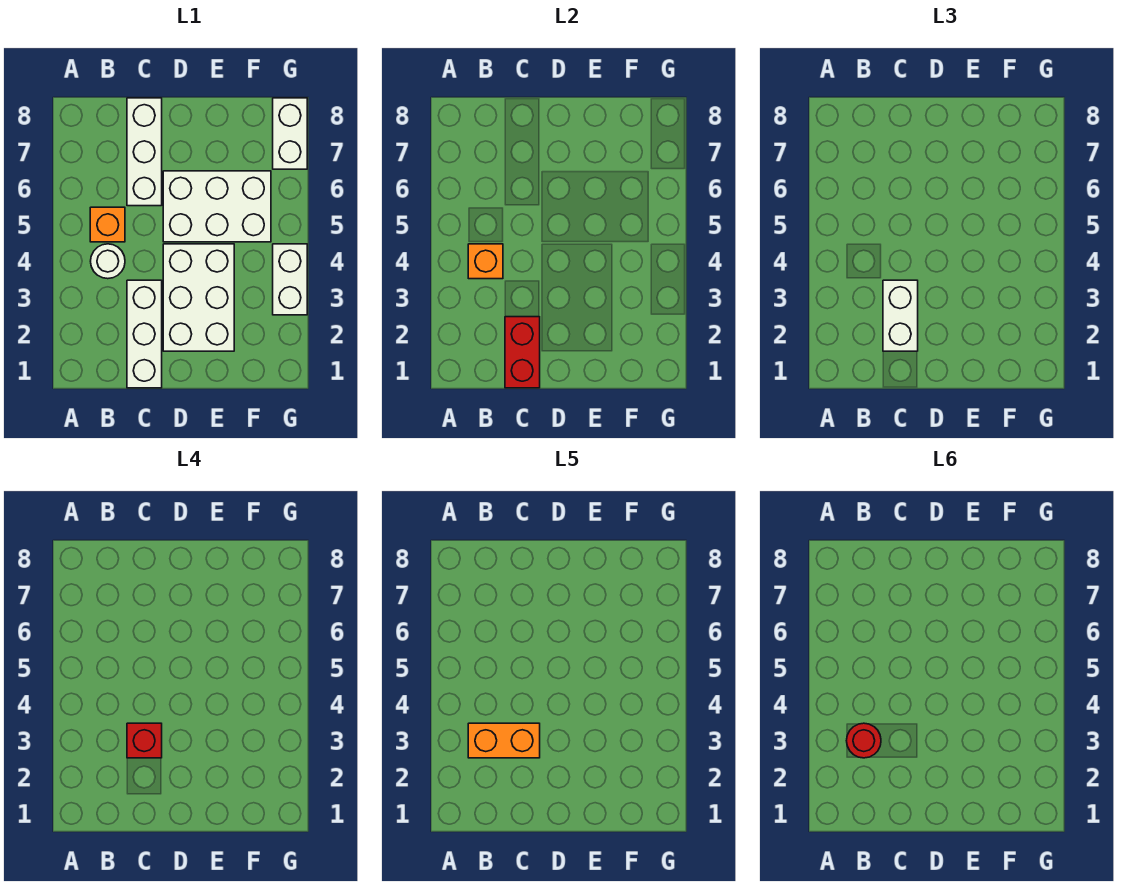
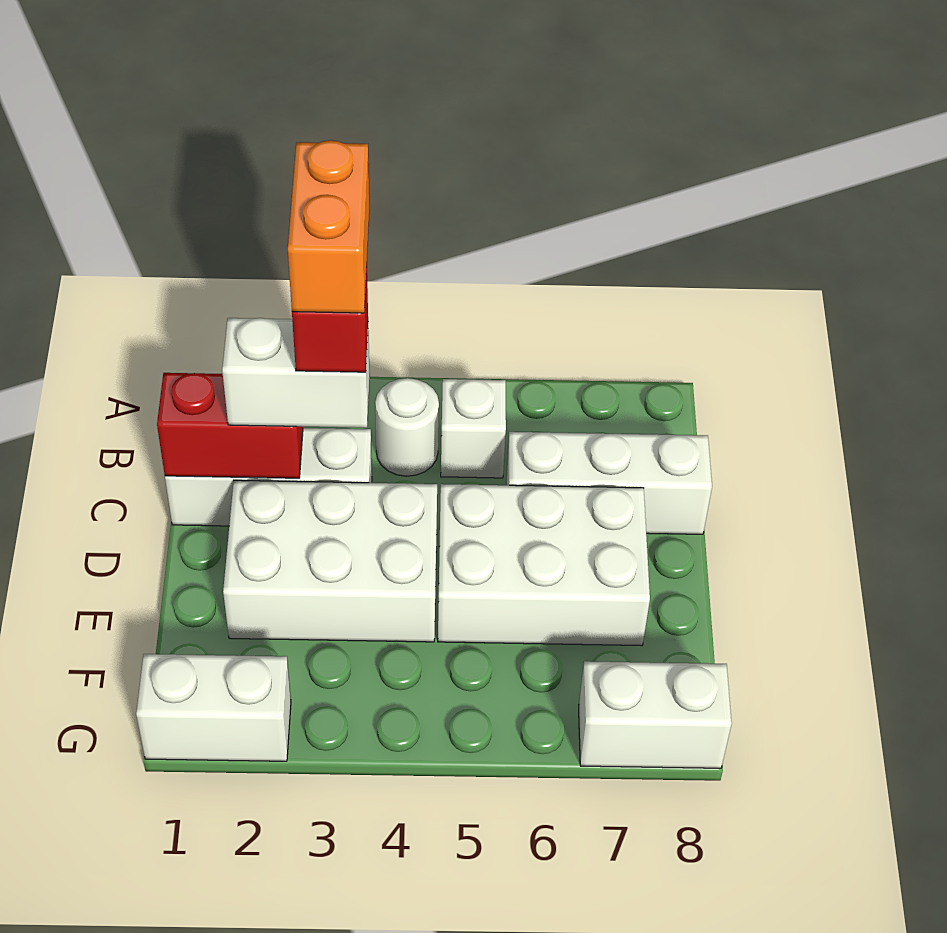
red 1x1 round brick [846,723,881,758] -> none
orange 1x1 brick [468,244,503,279] -> none
orange 1x1 brick [90,207,125,242] -> white 1x1 brick [441,379,506,478]
white 2x3 brick [163,171,271,242] -> white 2x3 brick turned to [438,484,650,646]
white 1x2 brick [273,244,307,315] -> white 1x2 brick moved to [136,654,291,761]

